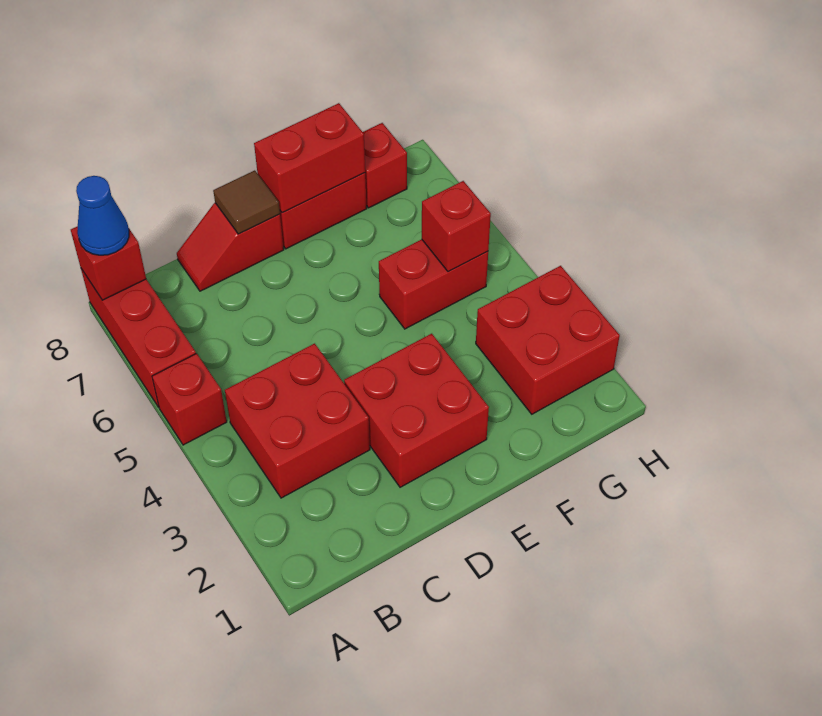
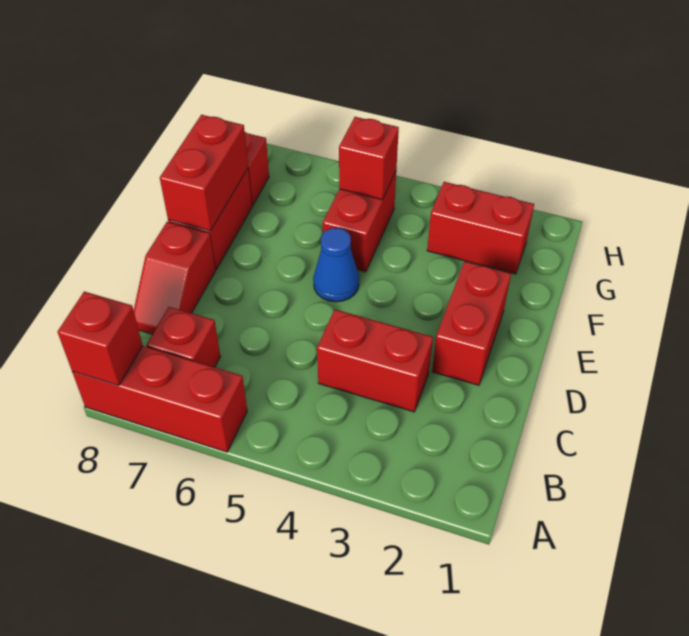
red 1x1 brick [152,353,227,445] -> red 1x1 brick moved to [147,307,220,367]
blue 1x1 cone [76,176,129,255] -> blue 1x1 cone moved to [313,228,359,302]
red 2x2 brick [225,343,370,498] -> red 1x2 brick [317,310,433,412]
red 2x2 brick [344,334,489,487] -> red 1x2 brick [432,261,511,385]
brown 1x1 tile [213,170,280,234] -> none
red 2x2 brick [476,266,620,414] -> red 1x2 brick [427,182,534,274]

